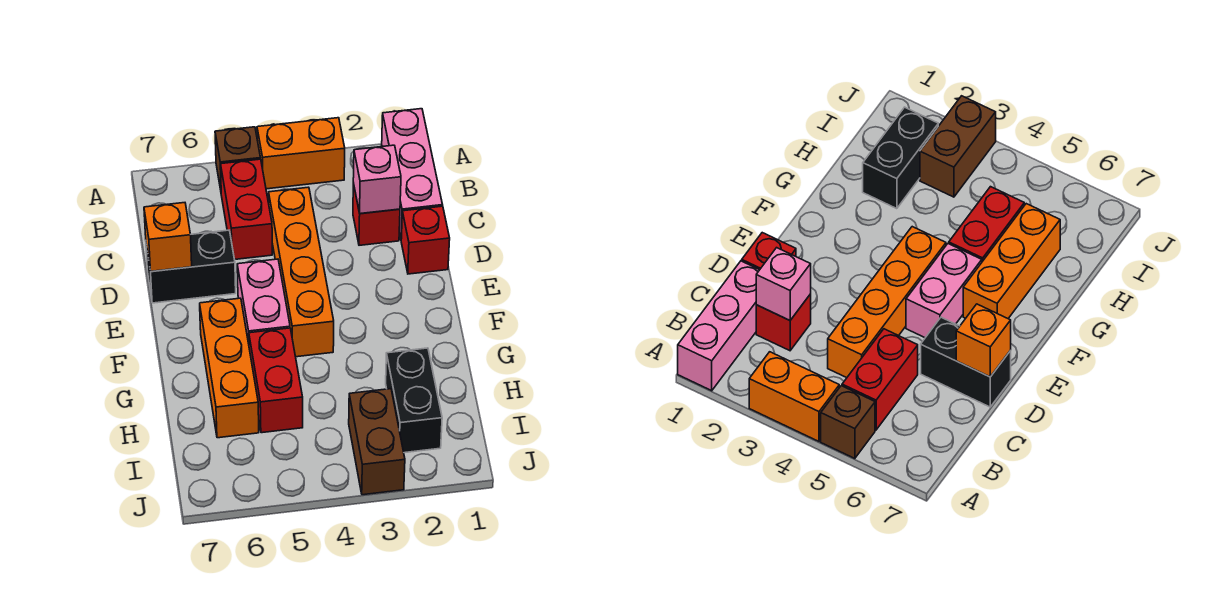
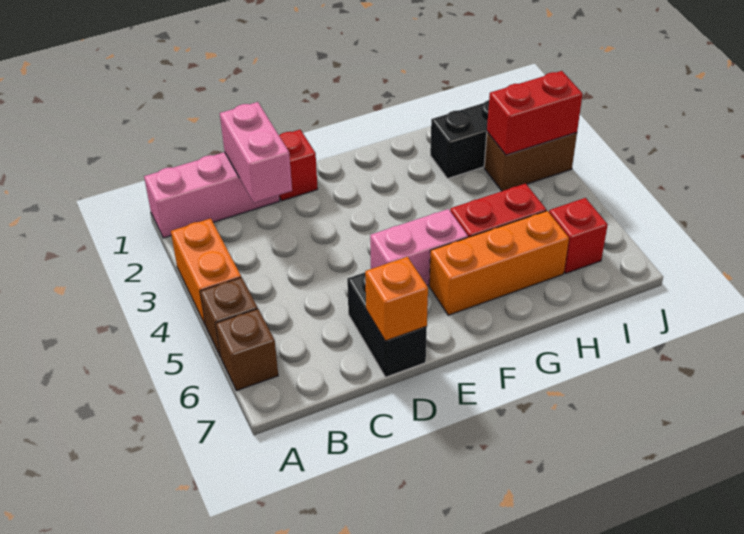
none -> brown 1x1 brick [216,309,278,391]
red 1x2 brick [221,159,272,260] -> red 1x2 brick moved to [487,71,583,155]
red 1x1 brick [353,183,400,245] -> red 1x1 brick moved to [549,198,608,273]
pink 1x1 brick [353,145,401,214] -> pink 1x2 brick [220,102,292,203]
orange 1x4 brick [269,187,334,357] -> none

